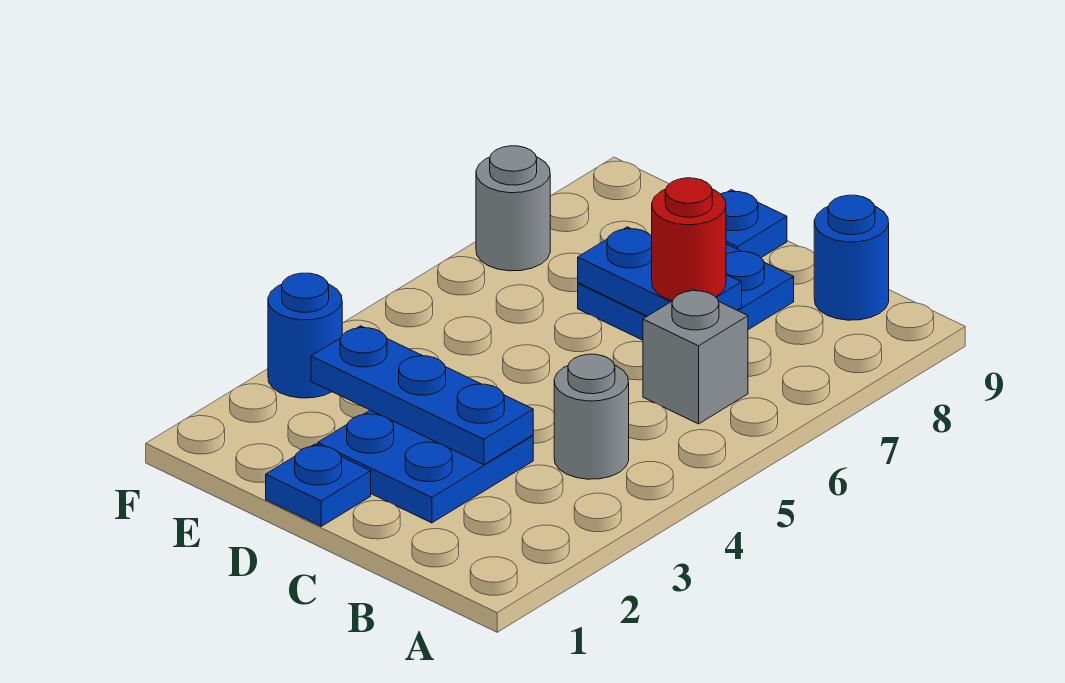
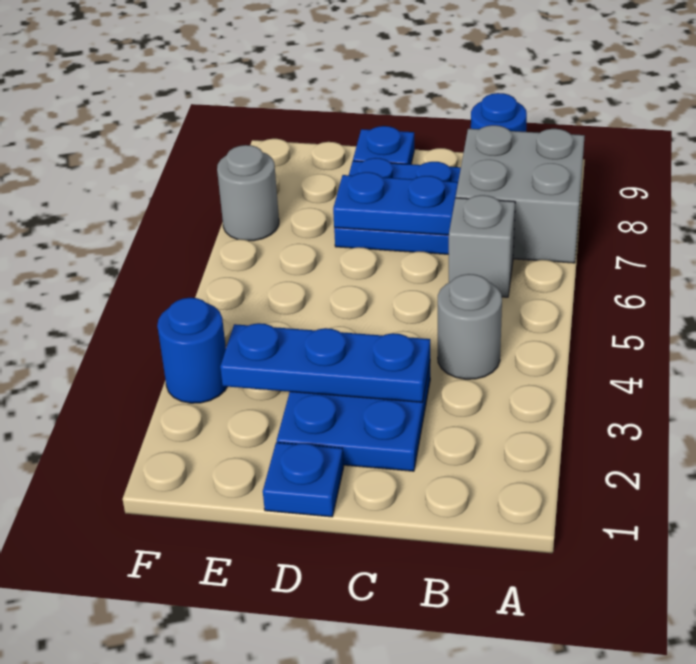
none -> grey 2x2 brick [456,125,585,263]
red 1x1 round brick [652,178,726,301] -> none

